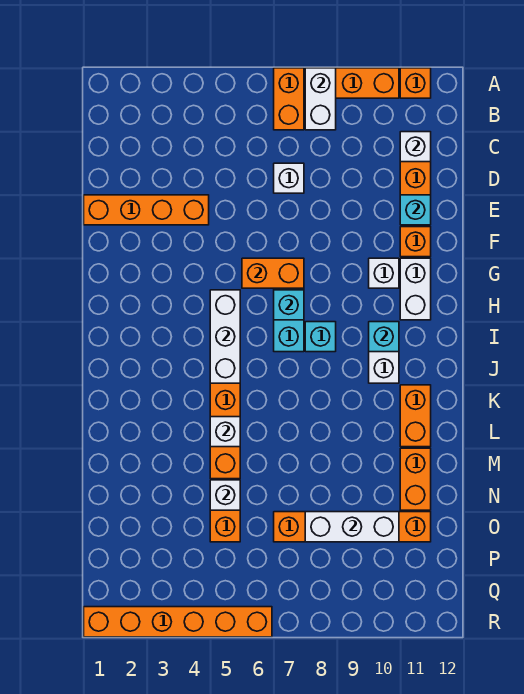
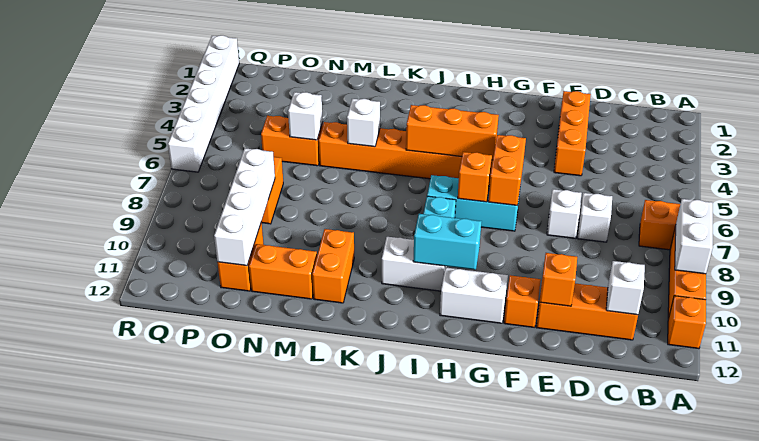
white 1x2 brick [305,68,336,130] -> white 1x2 brick turned to [675,199,713,274]
orange 1x4 brick [84,195,209,225] -> orange 1x3 brick [554,91,591,176]
cyan 1x1 brick [400,195,431,225] -> orange 1x1 brick [540,253,577,306]
white 1x1 brick [369,258,399,288] -> white 1x1 brick moved to [547,189,582,238]
white 1x3 brick [210,290,240,383] -> orange 1x3 brick [406,105,499,160]
cyan 1x1 brick [274,290,304,320] -> orange 1x1 brick [458,152,492,202]
cyan 1x1 brick [369,322,399,352] -> cyan 1x2 brick [413,214,482,270]
orange 1x2 brick [400,385,431,447] -> orange 1x2 brick turned to [312,229,354,303]
white 1x3 brick [305,512,399,542] -> white 1x4 brick [214,148,275,266]
orange 1x6 brick [84,607,272,637] -> white 1x6 brick [168,35,239,172]

